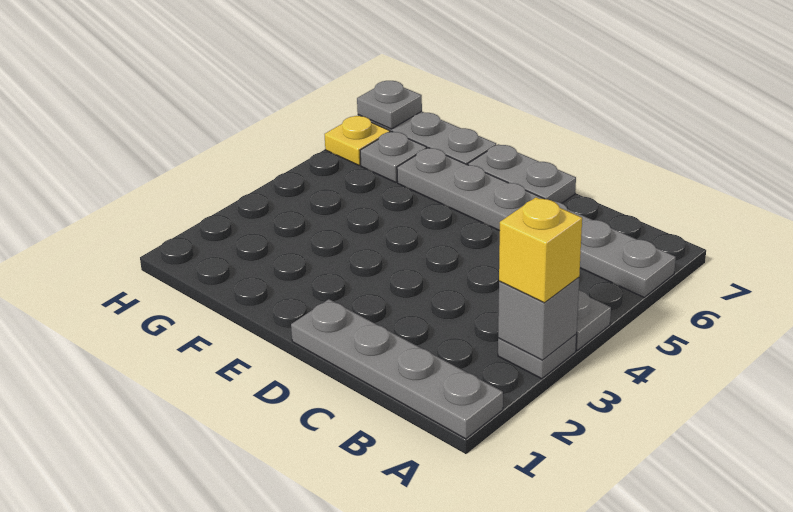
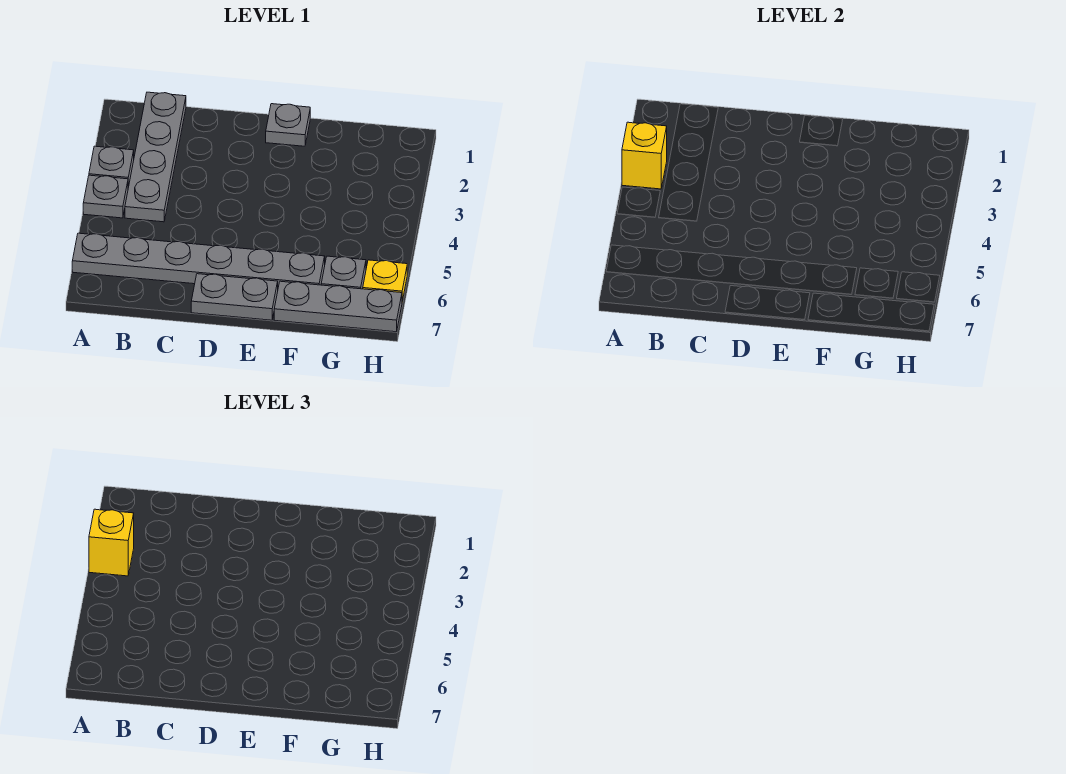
grey 1x4 plate [291,299,503,439] -> grey 1x4 plate turned to [125,92,186,222]
grey 1x1 brick [498,277,579,360] -> yellow 1x1 brick [622,122,667,189]
grey 1x1 plate [357,81,422,129] -> grey 1x1 plate moved to [266,104,310,146]

